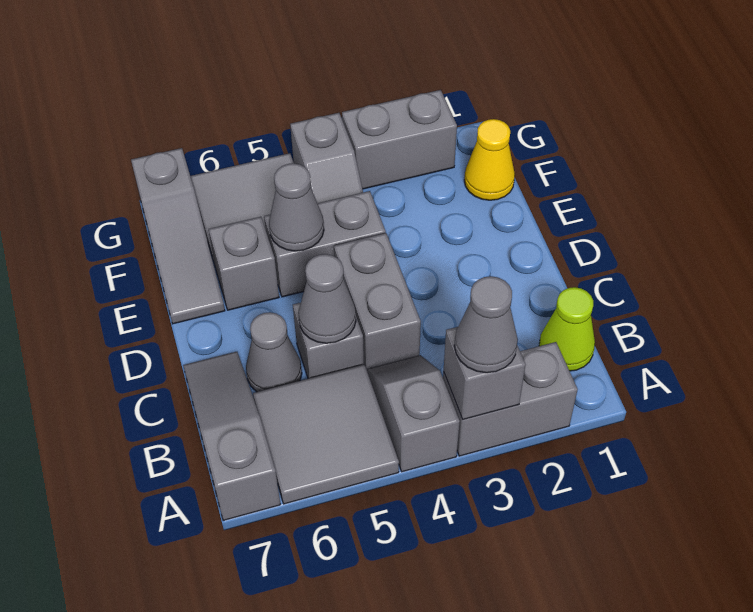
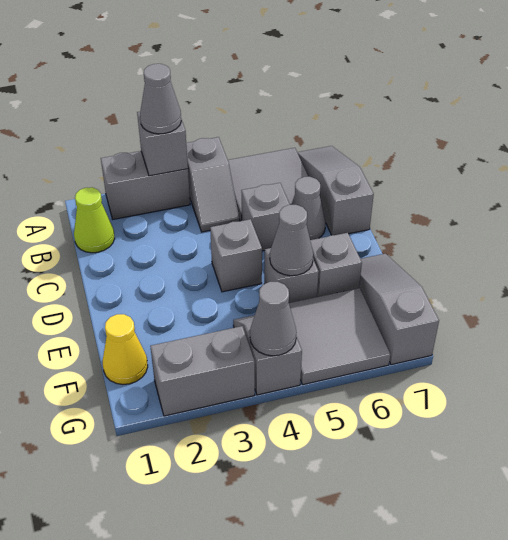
grey 1x3 slope [183,352,281,521] -> grey 1x3 slope turned to [297,146,374,235]
grey 1x2 brick [334,233,421,369] -> grey 1x1 brick [210,219,262,292]
grey 1x1 cone [298,254,356,343] -> grey 1x1 cone moved to [250,282,297,356]
grey 1x2 brick [264,191,386,297] -> grey 1x1 brick [264,248,319,303]

